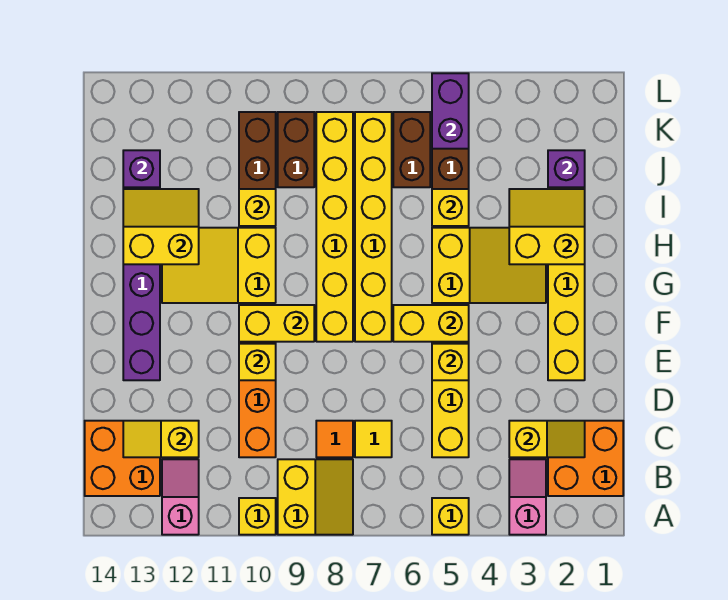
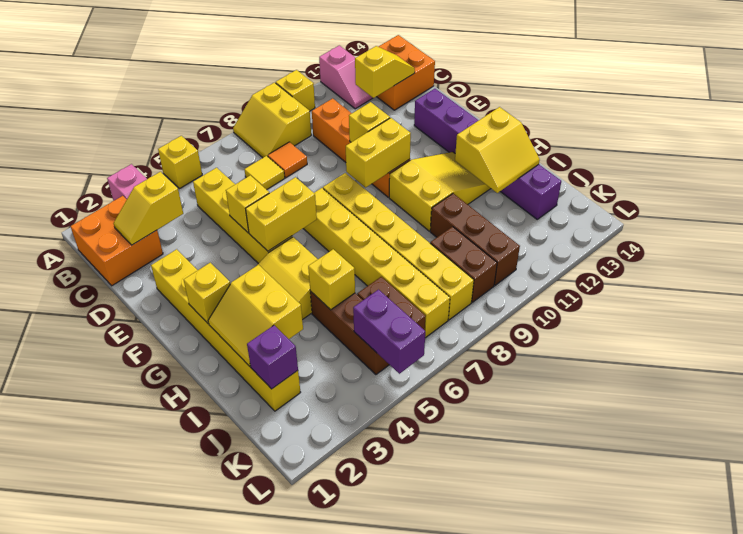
yellow 2x2 slope [509,189,585,264] -> yellow 2x2 slope turned to [208,265,303,366]
yellow 1x1 brick [239,189,276,226] -> yellow 1x1 brick moved to [184,263,230,323]
purple 1x1 brick [123,150,160,187] -> none

